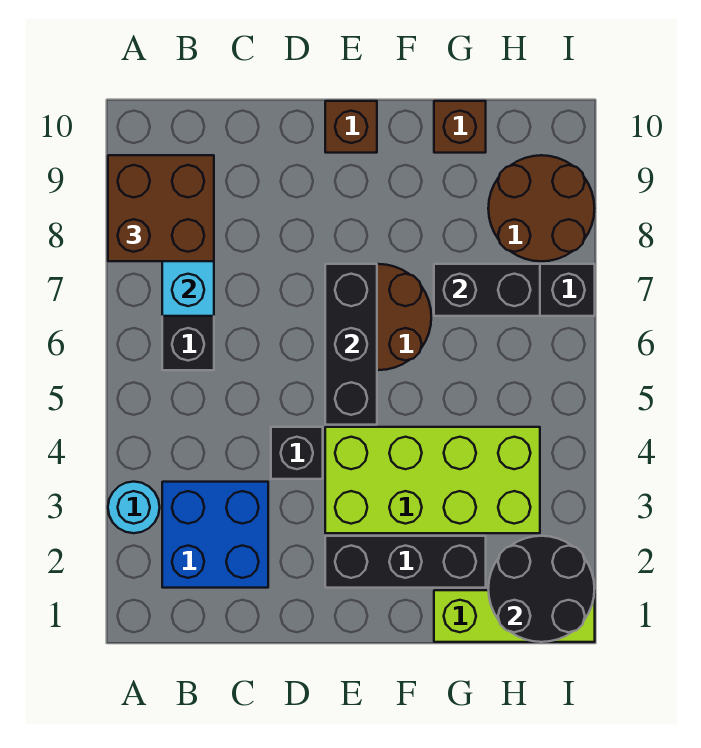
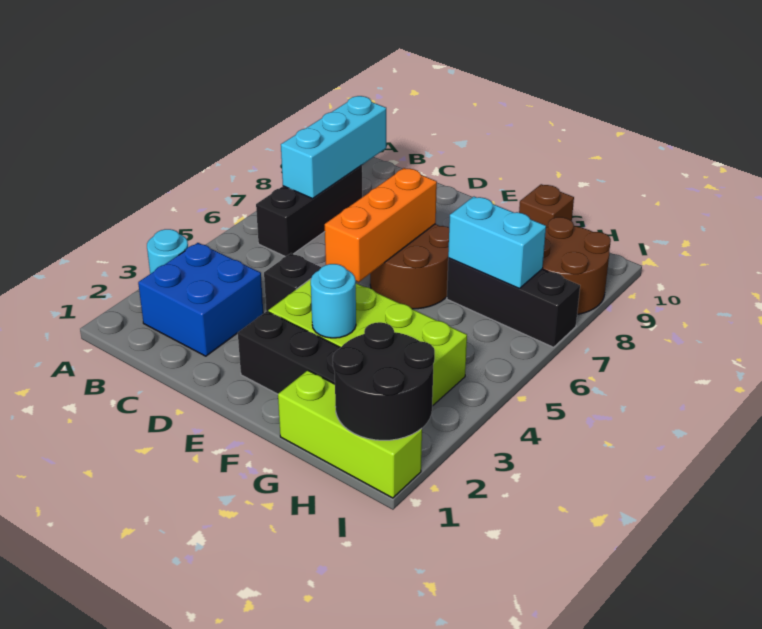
brown 2x2 brick [108,155,214,261] -> none
black 1x3 brick [325,264,377,425] -> orange 1x3 brick [325,168,437,282]
brown 1x1 brick [325,101,377,153] -> none
none -> cyan 1x1 round brick [311,264,356,338]
black 1x2 brick [434,264,540,316] -> cyan 1x2 brick [448,197,546,289]

